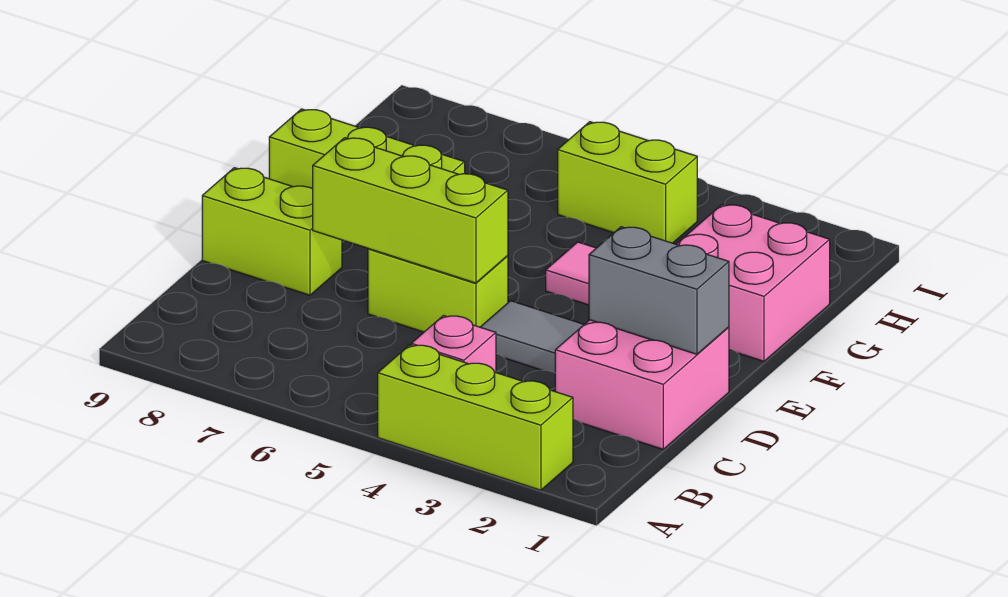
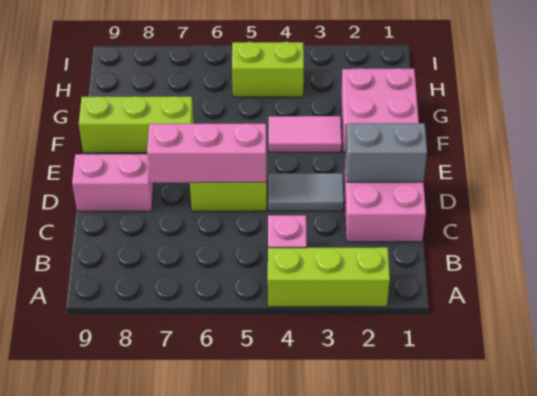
lime 1x3 brick [313,138,508,283] -> pink 1x3 brick [147,123,266,183]
lime 1x2 brick [202,168,342,295] -> pink 1x2 brick [72,154,154,211]

